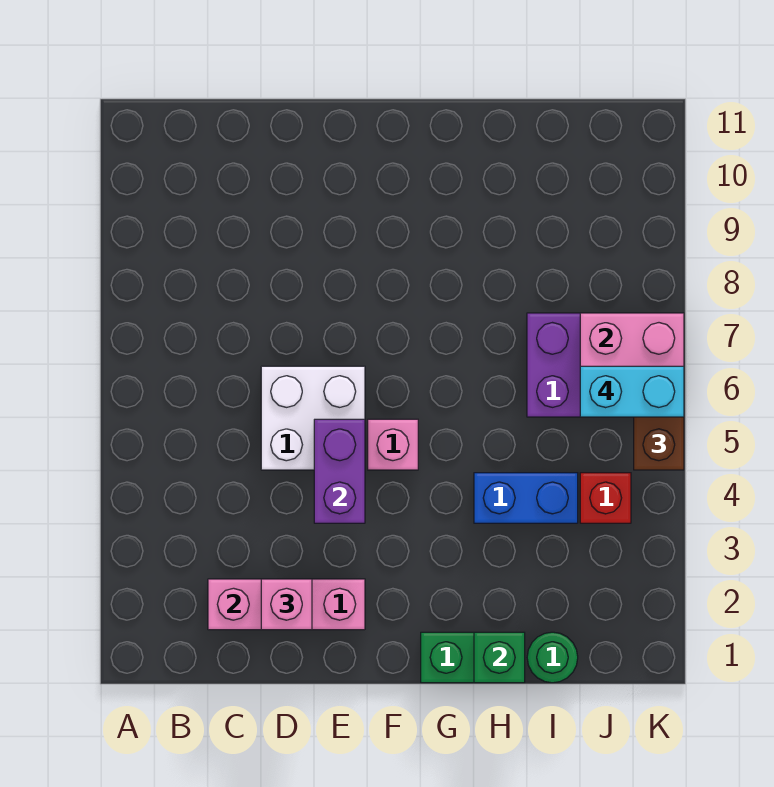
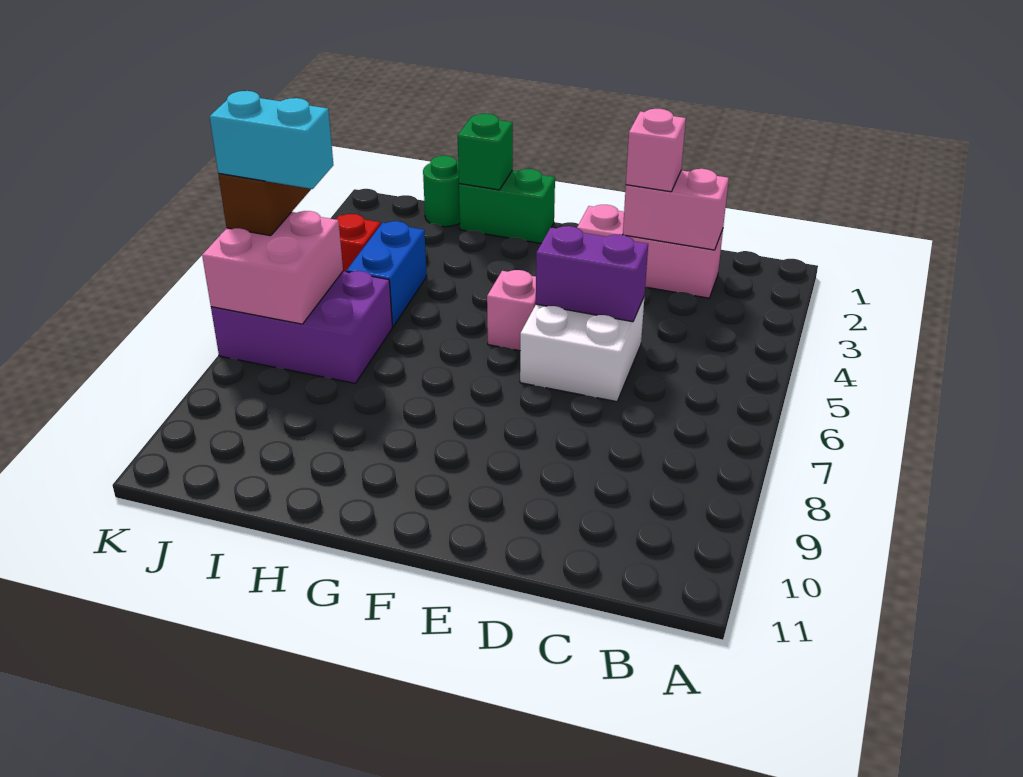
purple 1x2 brick [314,419,365,523] -> purple 1x2 brick turned to [536,226,648,322]
blue 1x2 brick [474,473,578,523] -> blue 1x2 brick turned to [346,221,427,326]

